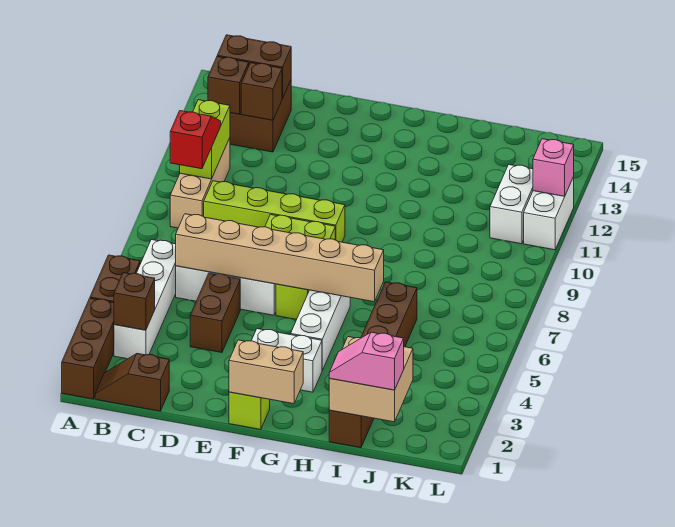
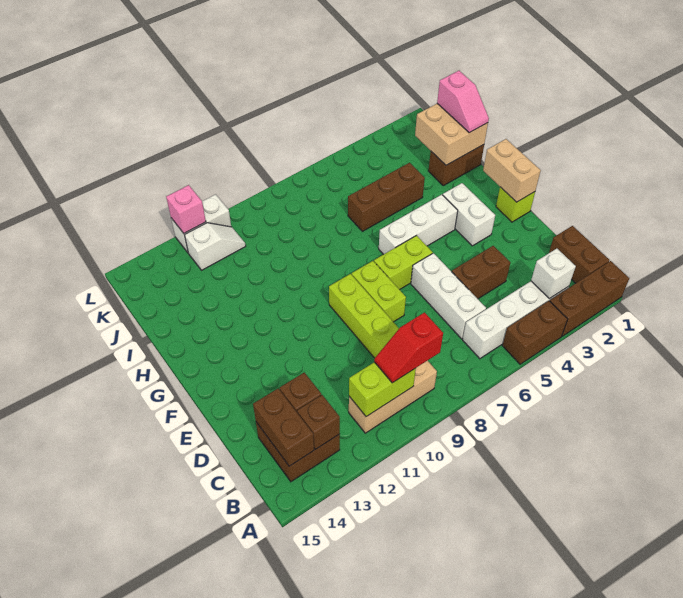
brown 1x2 slope [95,354,169,411] -> brown 1x2 brick [549,226,610,283]
brown 1x1 brick [114,273,155,330] -> white 1x1 brick [531,249,576,299]
tan 1x6 brick [176,214,384,302] -> none
white 1x2 brick [490,165,533,244] -> white 1x2 slope [185,223,246,270]

